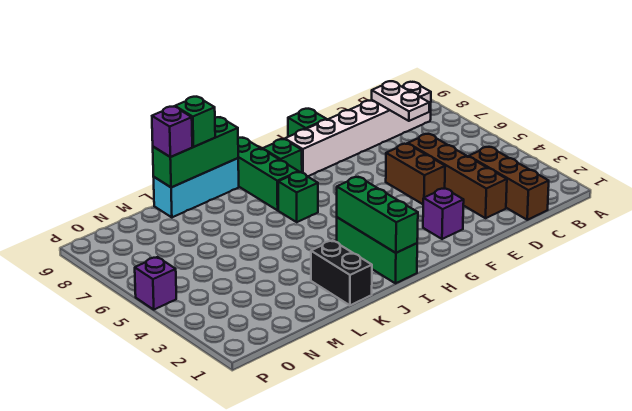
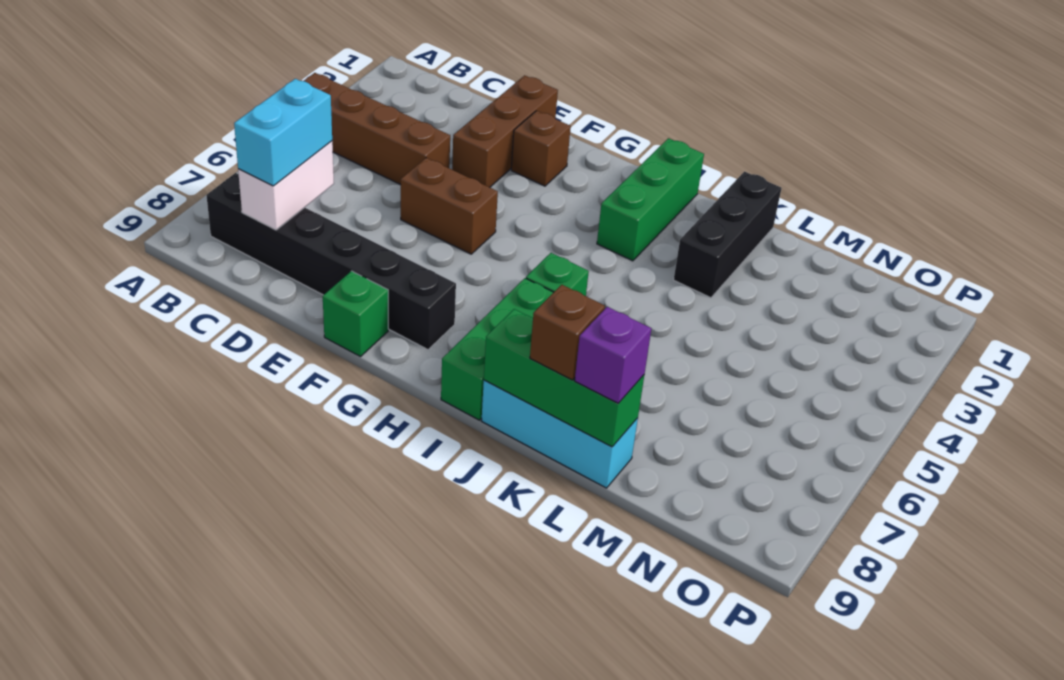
white 1x6 brick [285,82,431,177] -> black 1x6 brick [206,173,456,350]
brown 1x3 brick [469,147,549,220] -> brown 1x3 brick moved to [452,75,558,187]
white 1x2 plate [372,81,429,121] -> white 1x2 brick [238,141,334,230]
none -> cyan 1x2 brick [234,79,332,186]
brown 1x4 brick [408,134,507,218] -> brown 1x4 brick turned to [304,73,450,185]
brown 1x2 brick [386,144,445,204] -> brown 1x2 brick turned to [401,158,498,254]
purple 1x1 brick [423,188,464,239] -> brown 1x1 brick [511,111,571,186]
green 1x1 brick [263,139,302,173] -> none
green 1x3 brick [337,177,418,253] -> none
black 1x2 brick [311,240,372,305] -> black 1x3 brick [674,172,781,298]
green 1x1 brick [175,97,215,147] -> brown 1x1 brick [530,285,605,380]
purple 1x1 brick [135,257,176,310] -> none

